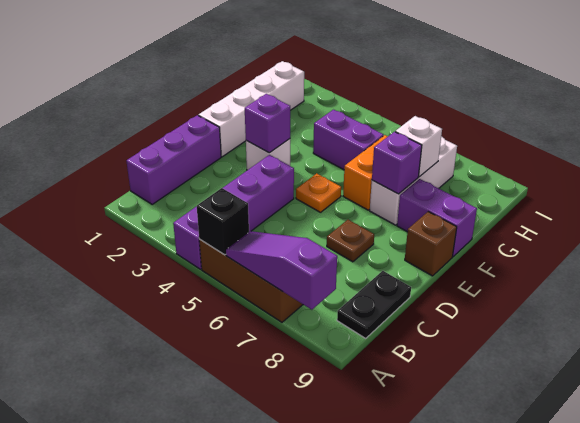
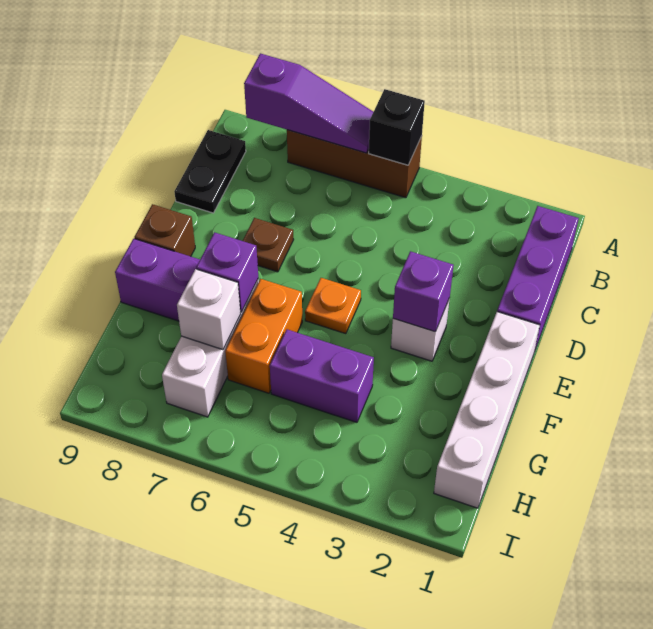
purple 1x4 brick [173,155,294,269] -> none

